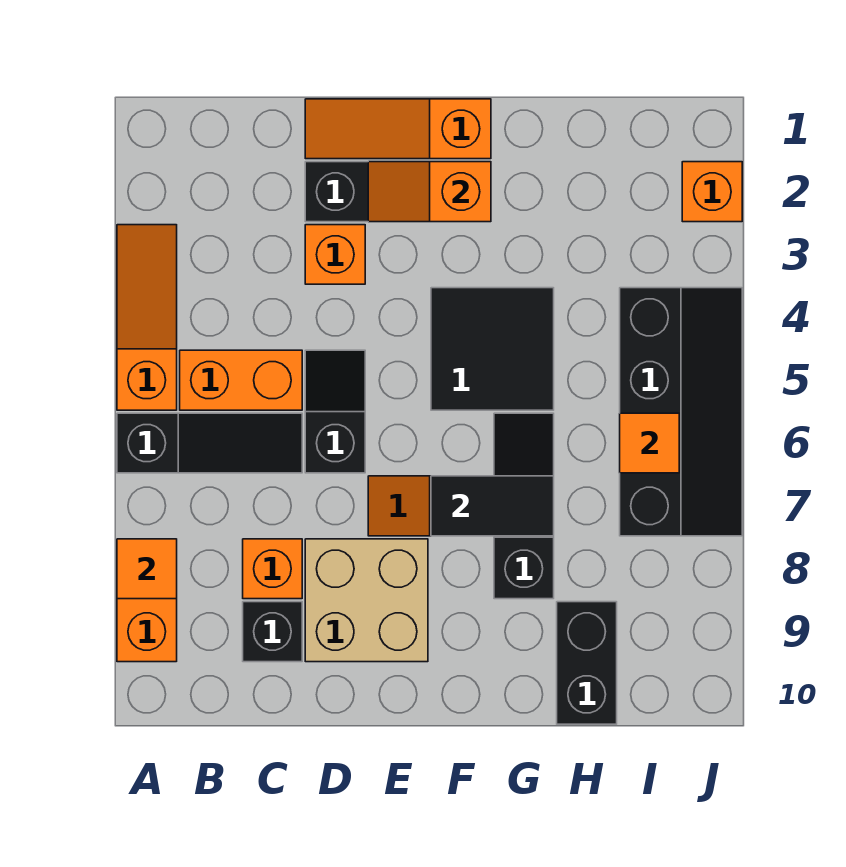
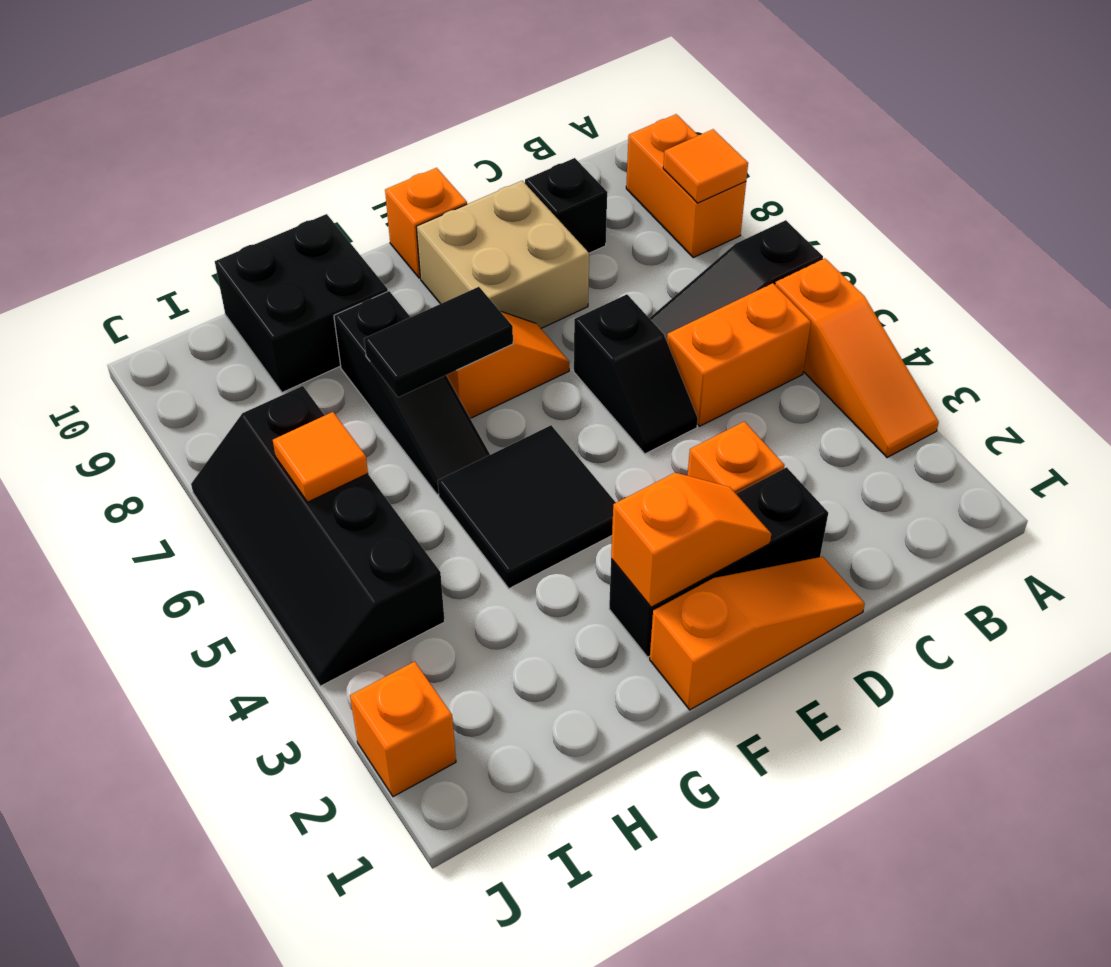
orange 1x1 brick [243,539,302,599] -> orange 1x1 brick moved to [385,168,467,278]
black 1x2 brick [557,602,617,724] -> black 2x2 brick [215,214,388,392]

